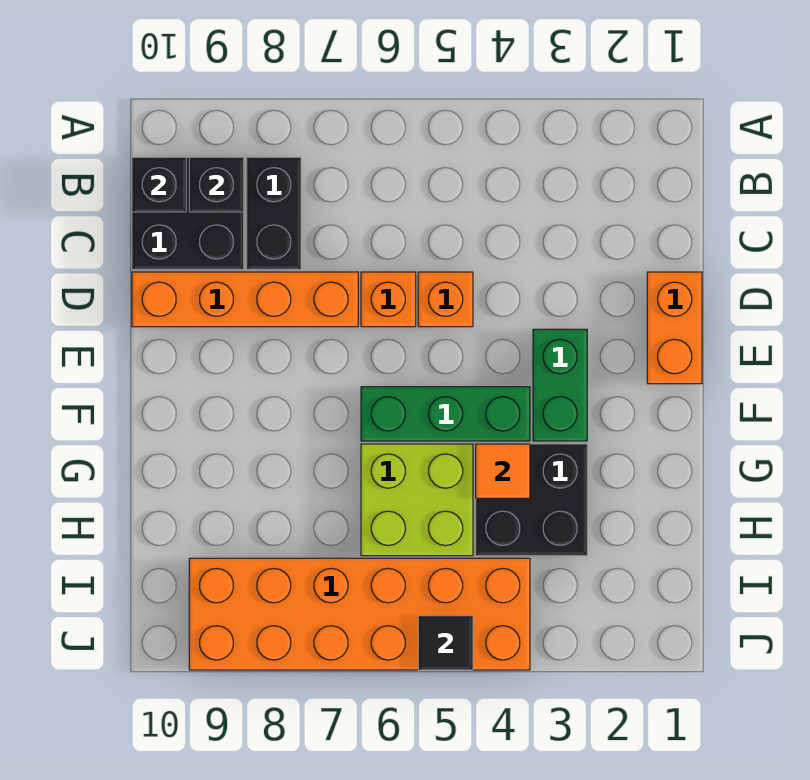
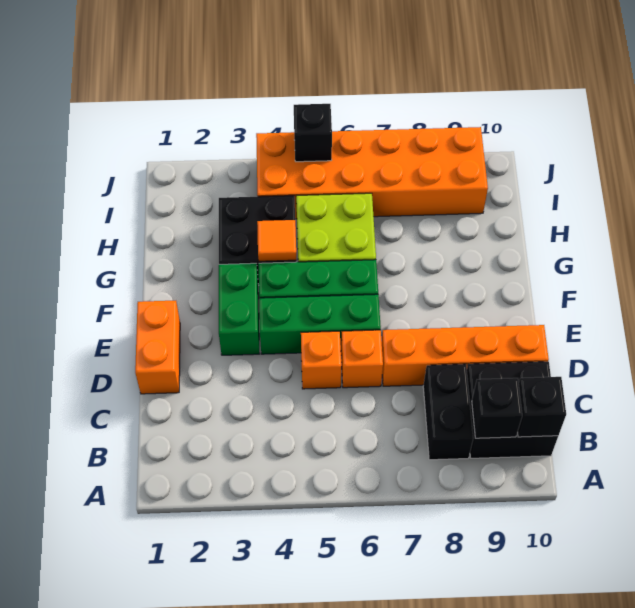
none -> green 1x3 brick [259,294,381,354]
black 1x1 tile [418,616,473,670] -> black 1x1 brick [294,104,332,162]

